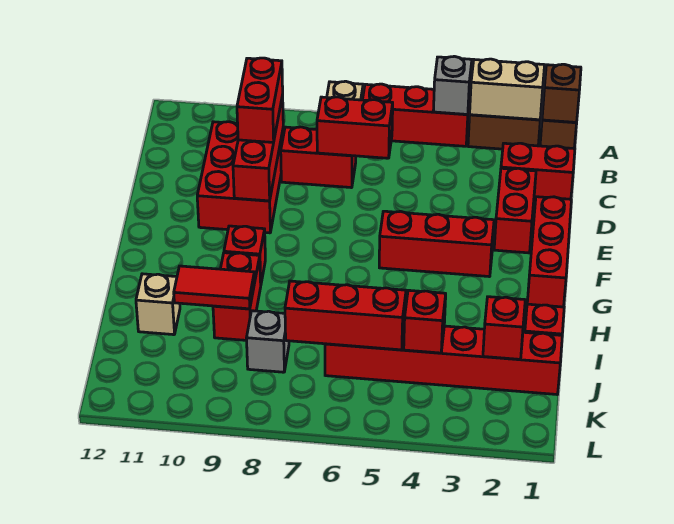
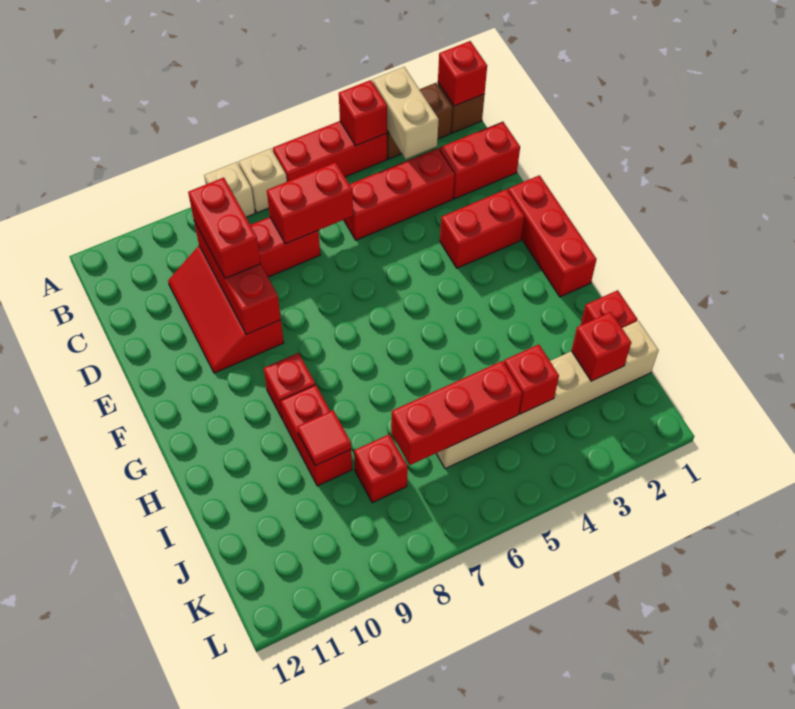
brown 1x1 brick [542,64,581,122] -> red 1x1 brick [438,41,487,106]
tan 1x2 brick [470,59,545,120] -> tan 1x2 brick turned to [373,67,439,159]
grey 1x1 brick [433,56,472,115] -> red 1x1 brick [339,80,387,146]
red 2x3 brick [197,122,283,233] -> red 2x3 slope [168,246,284,373]
red 1x2 brick [494,168,536,253] -> red 1x2 brick turned to [440,189,524,268]
red 1x3 brick [379,211,494,277] -> red 1x3 brick moved to [344,148,455,240]
red 1x2 tile [174,266,255,309] -> red 1x1 tile [297,410,351,466]
tan 1x1 brick [136,274,180,335] -> tan 1x1 brick moved to [204,162,255,217]
red 1x6 brick [325,326,562,394] -> tan 1x6 brick [436,321,659,469]
grey 1x1 brick [247,311,289,372] -> red 1x1 brick [354,434,408,503]

